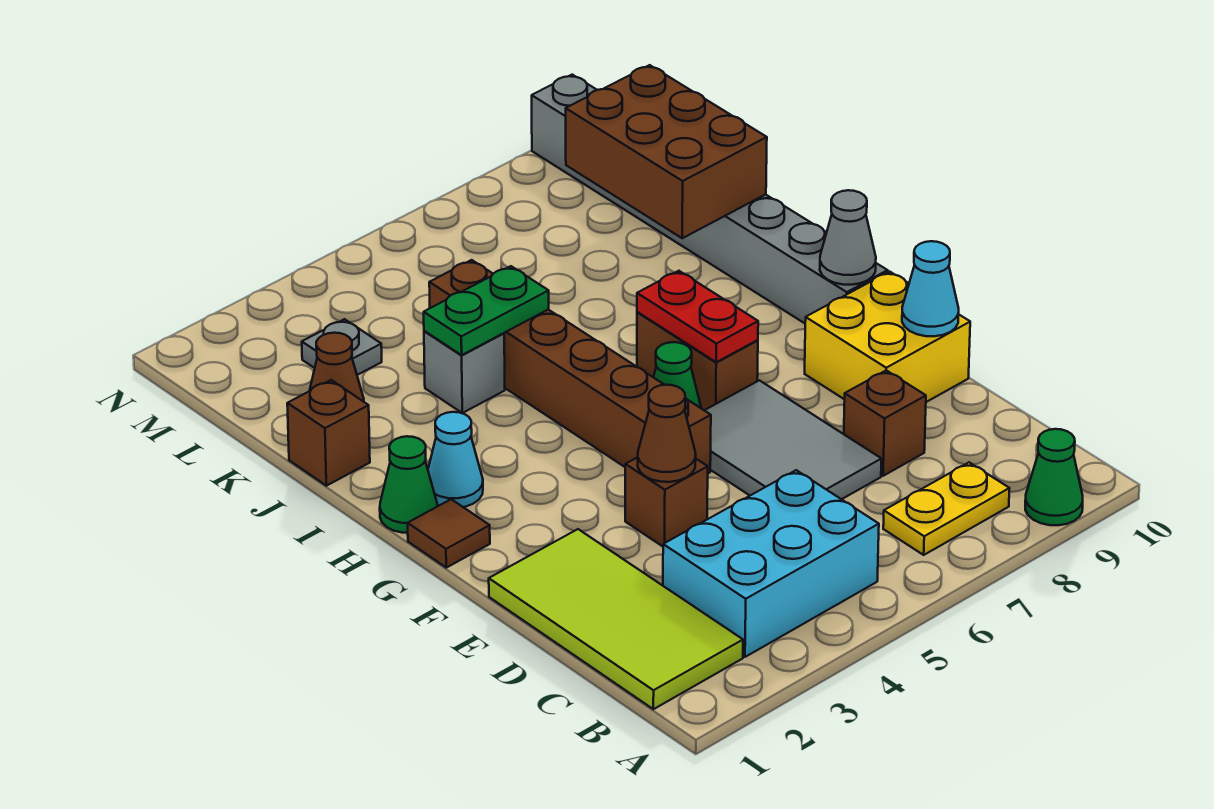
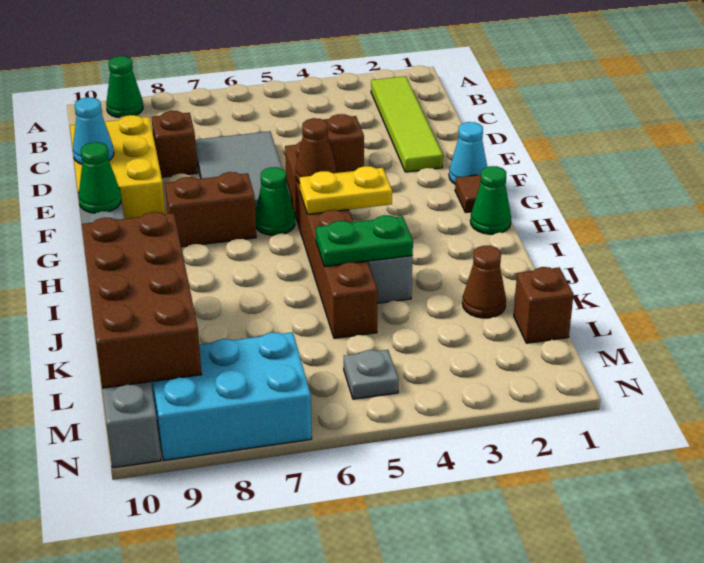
lime 2x4 tile [489,529,743,709] -> lime 1x4 tile [371,76,443,172]
cyan 2x3 brick [663,470,879,657] -> cyan 2x3 brick moved to [152,332,312,460]
yellow 1x2 plate [883,462,1010,555] -> yellow 1x2 plate moved to [300,166,392,214]
brown 1x1 cone [638,385,696,482] -> brown 1x1 cone moved to [296,118,336,183]
yellow 2x2 brick [805,272,970,402] -> yellow 2x3 brick [70,115,165,219]
brown 1x2 brick [637,312,758,410] -> brown 1x2 brick turned to [165,172,256,247]
red 1x2 plate [637,271,758,362] -> none
grey 1x1 cone [820,190,876,285] -> green 1x1 cone [78,142,121,213]
cyan 1x1 cone [428,412,483,507] -> cyan 1x1 cone moved to [449,122,487,184]
brown 1x1 brick [287,380,370,486] -> brown 1x1 brick moved to [514,267,574,343]
brown 2x3 brick [566,65,767,238] -> brown 2x4 brick [82,212,201,388]
grey 1x1 plate [302,319,382,375] -> grey 1x1 plate moved to [344,350,399,399]

